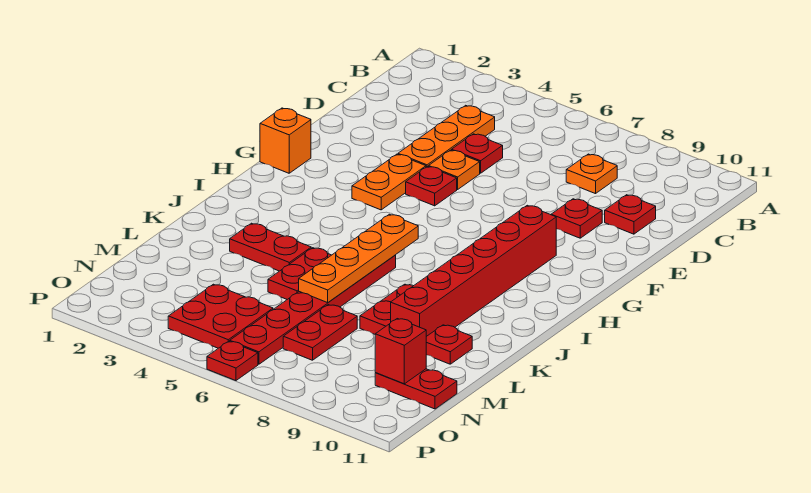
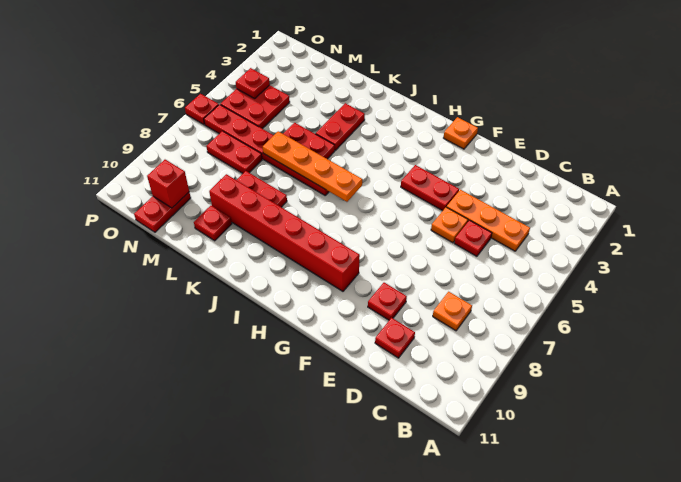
orange 1x2 plate [352,154,426,210] -> red 1x2 plate [401,165,459,211]
red 1x1 plate [406,166,457,206] -> red 1x1 plate moved to [236,68,270,99]
orange 1x1 brick [260,108,311,173] -> orange 1x1 plate [444,117,478,149]

